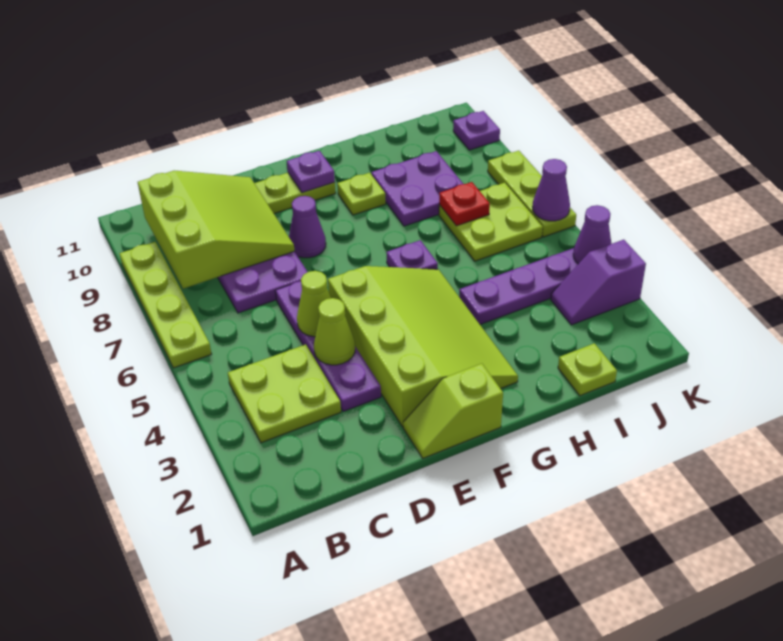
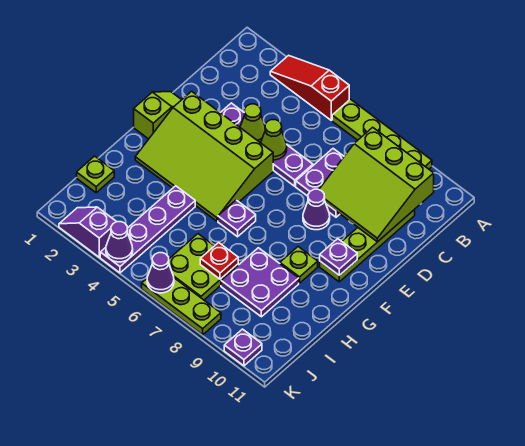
none -> red 1x3 slope [270,55,349,120]
lime 2x2 plate [228,344,341,443] -> none
purple 1x2 slope [551,240,646,325] -> purple 1x2 slope turned to [59,207,117,257]

